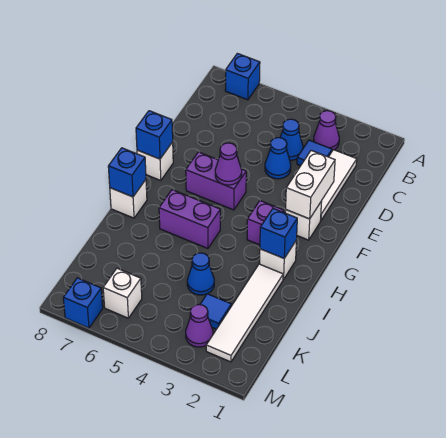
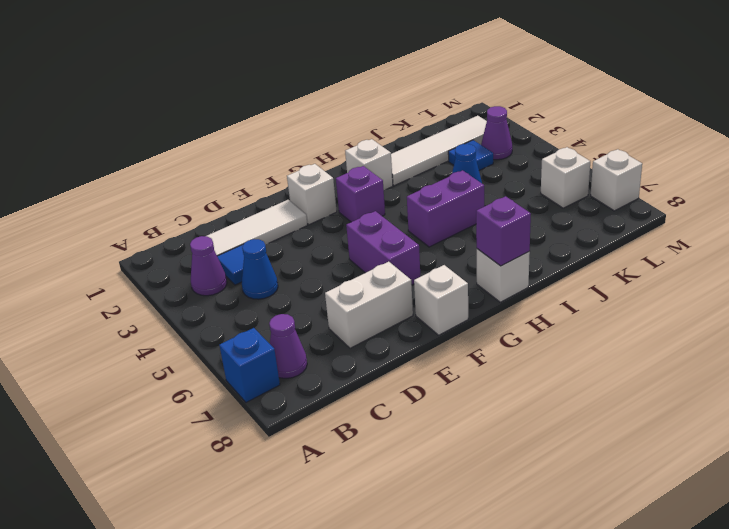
blue 1x1 cone [265,138,291,179] -> none
white 1x2 brick [286,150,335,219] -> white 1x2 brick moved to [325,262,413,348]
purple 1x1 cone [215,143,242,185] -> purple 1x1 cone moved to [269,314,307,378]
blue 1x1 brick [136,111,173,159] -> none
blue 1x1 brick [260,209,297,258] -> none
purple 1x2 brick [159,190,220,248] -> purple 1x2 brick turned to [407,170,484,247]
blue 1x1 brick [108,148,146,197] -> purple 1x1 brick [476,196,531,266]
blue 1x1 brick [63,278,103,328] -> white 1x1 brick [591,149,642,211]

